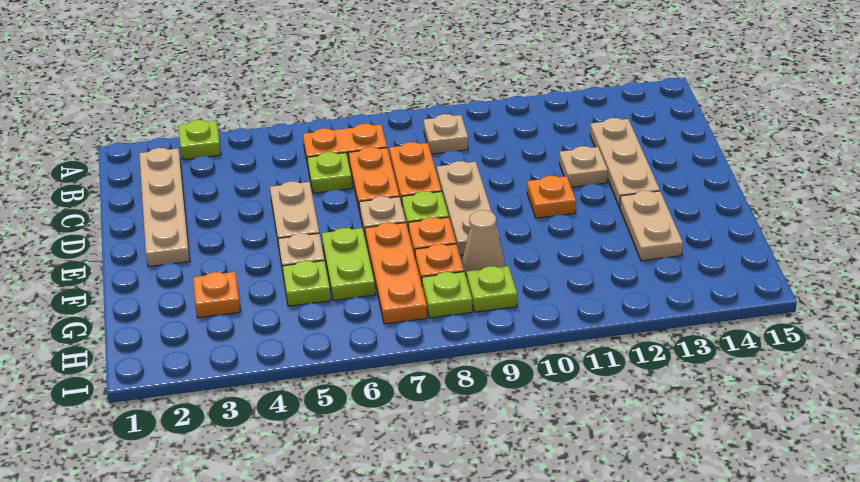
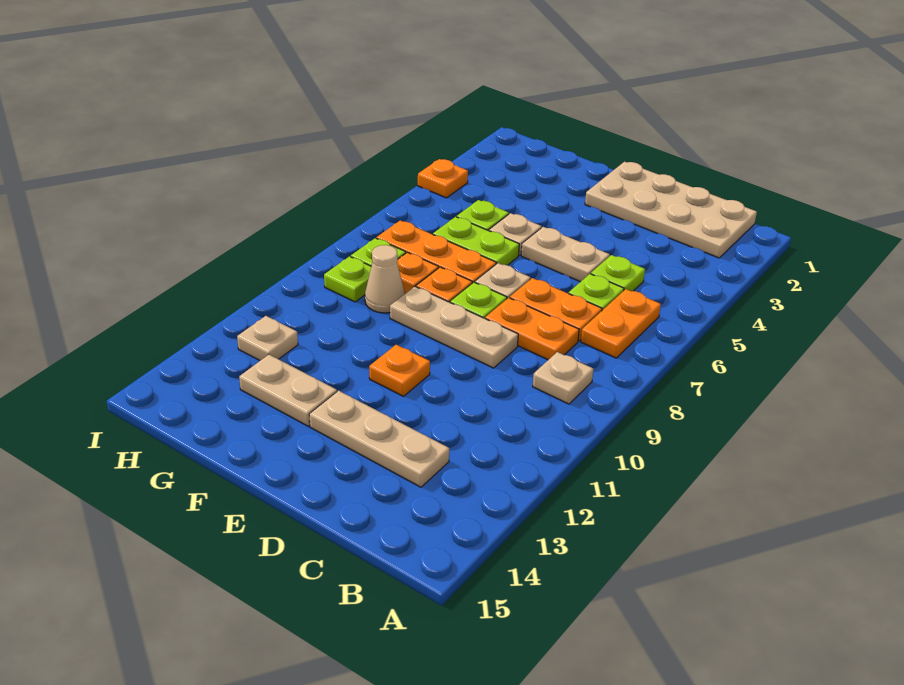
lime 1x1 plate [178,120,221,160] -> lime 1x1 plate moved to [591,255,645,291]
tan 1x4 plate [139,148,190,267] -> tan 2x4 plate [585,162,757,258]
tan 1x1 plate [560,146,608,187] -> tan 1x1 plate moved to [237,316,298,361]
orange 1x1 plate [193,272,241,318] -> orange 1x1 plate moved to [418,159,468,198]

